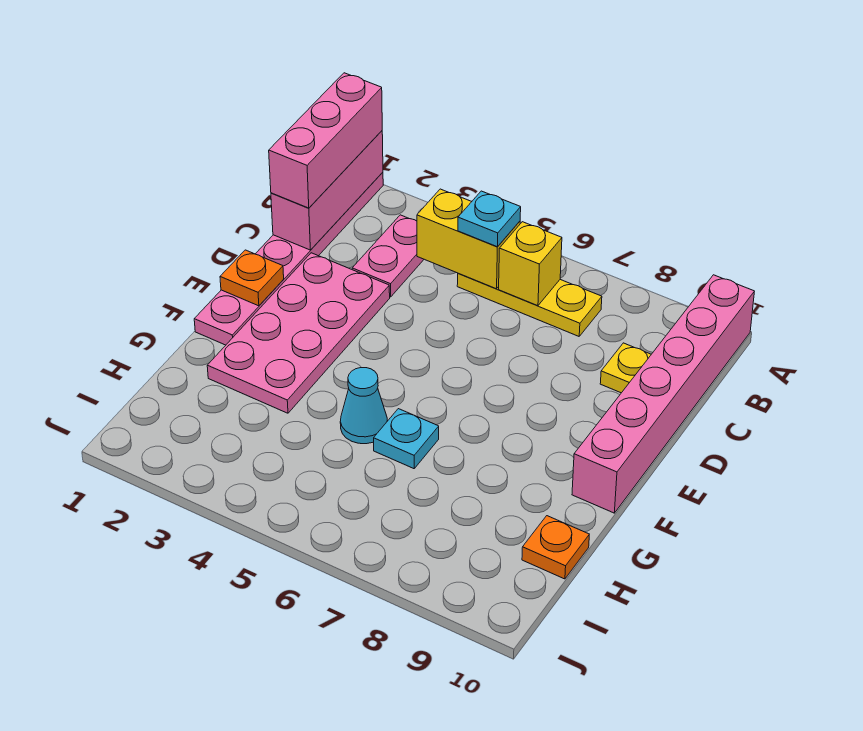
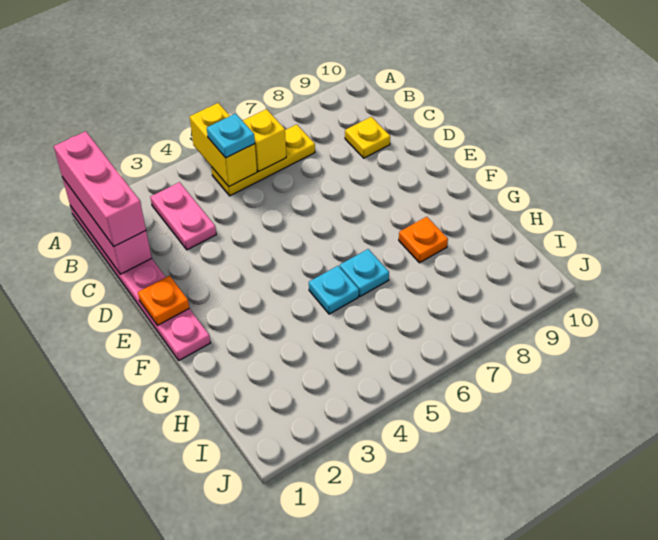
pink 1x6 brick [572,275,754,513] -> none
yellow 1x2 brick [417,189,520,289] -> yellow 1x2 brick turned to [190,103,257,187]
pink 2x4 plate [207,253,390,413] -> none
cyan 1x1 cone [340,368,387,444] -> cyan 1x1 plate [309,266,359,314]
orange 1x1 plate [522,516,589,579] -> orange 1x1 plate moved to [399,217,448,263]

